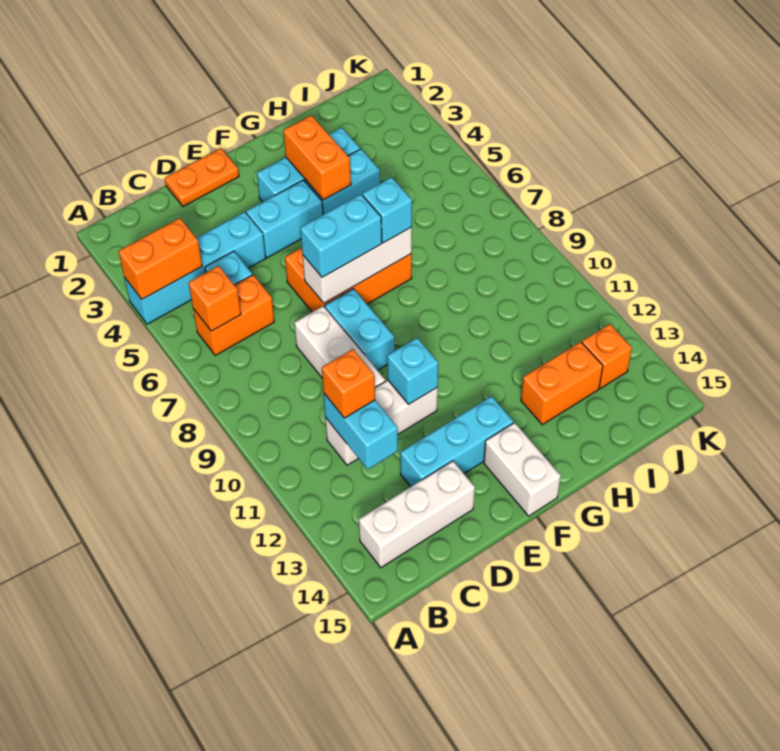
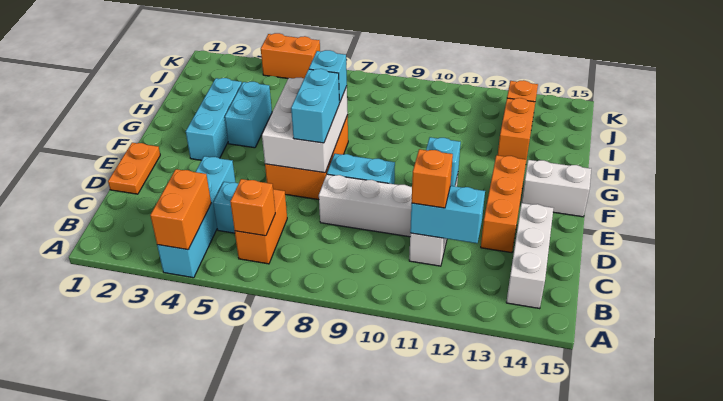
cyan 1x3 brick [400,396,513,487] -> orange 1x3 brick [481,155,526,253]
cyan 1x2 brick [246,180,323,258] -> none
white 1x3 brick [303,227,412,303] -> white 2x3 brick [262,78,348,173]
orange 1x2 brick [283,115,351,200] -> orange 1x2 brick moved to [261,33,320,78]

